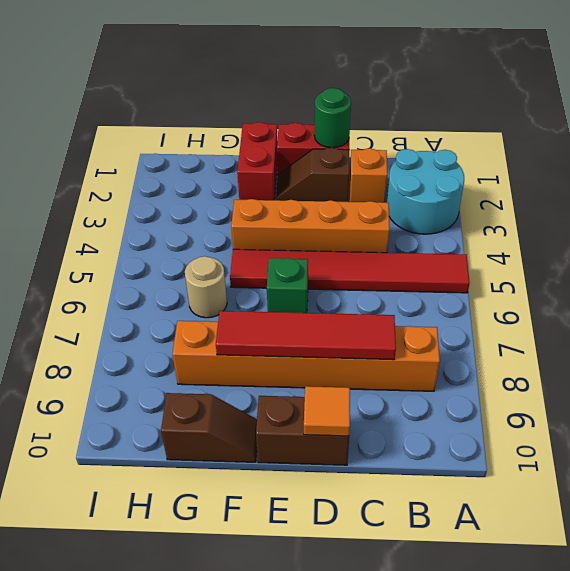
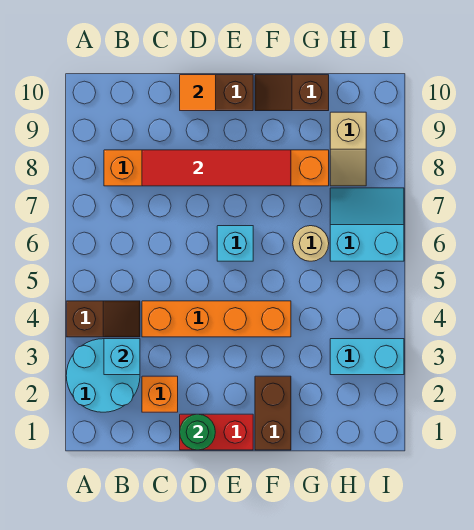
red 1x6 tile [230,249,470,293] -> none
none -> cyan 1x1 brick [104,339,140,375]
brown 1x2 slope [276,148,349,202] -> brown 1x2 slope moved to [66,301,140,337]
green 1x1 brick [267,258,308,313] -> cyan 1x1 brick [217,226,253,261]
red 1x2 brick [237,122,277,200] -> brown 1x2 brick [255,376,291,450]
none -> cyan 1x2 brick [330,339,404,375]
none -> cyan 2x2 slope [330,188,404,261]
none -> tan 1x2 slope [330,112,366,186]

